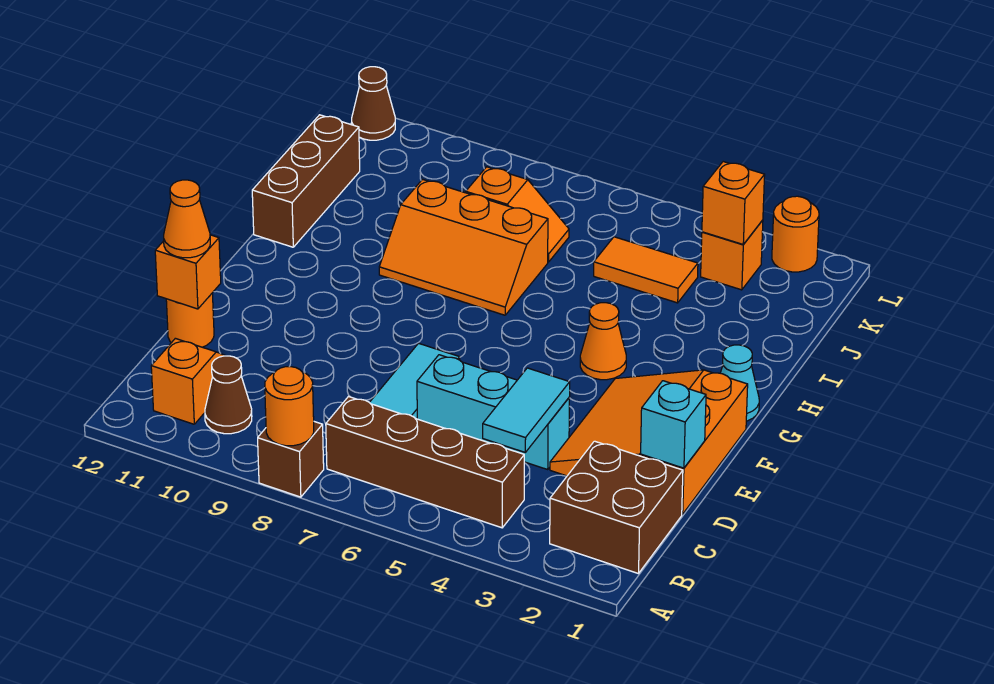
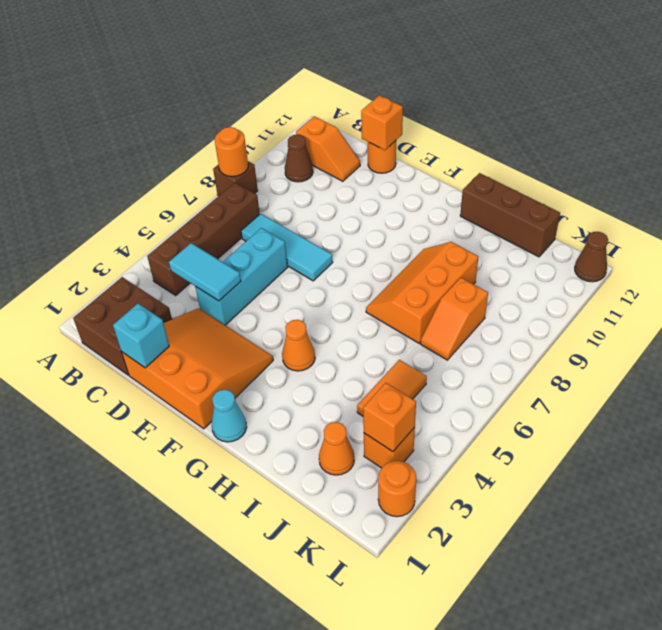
orange 1x1 cone [164,180,210,258] -> orange 1x1 cone moved to [319,422,354,475]

